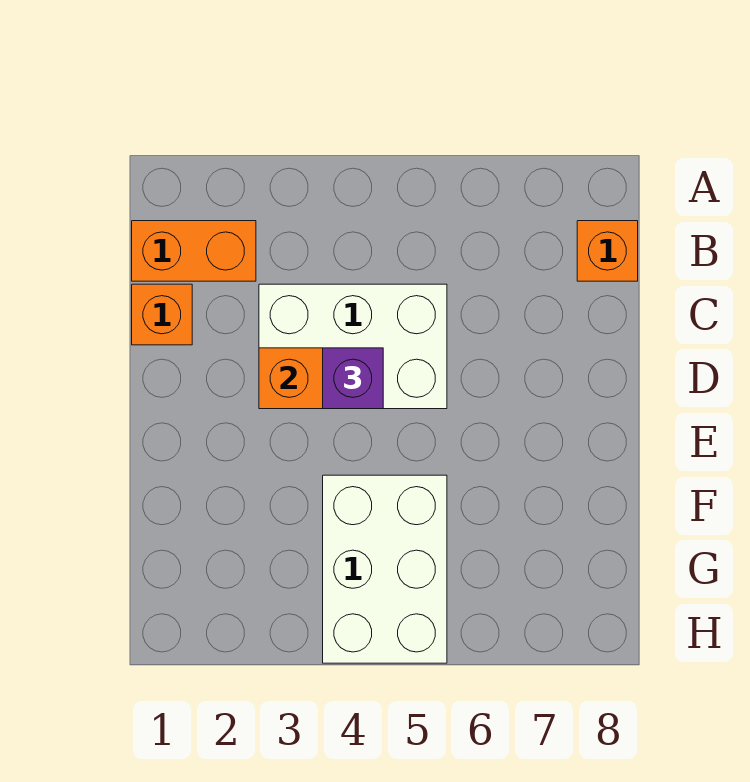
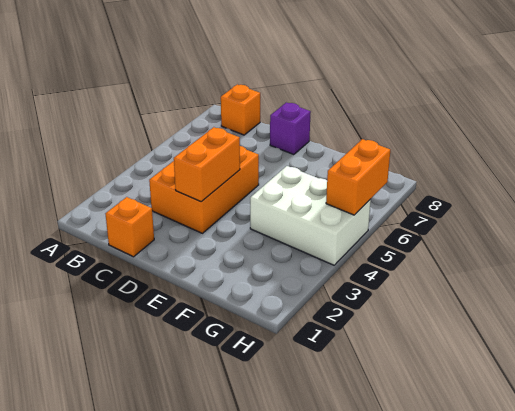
orange 1x2 brick [132,221,256,281] -> orange 1x2 brick moved to [326,139,390,215]
white 2x3 brick [259,284,447,409] -> orange 2x3 brick [149,146,259,233]
purple 1x1 brick [323,348,383,409] -> purple 1x1 brick moved to [270,103,311,155]

